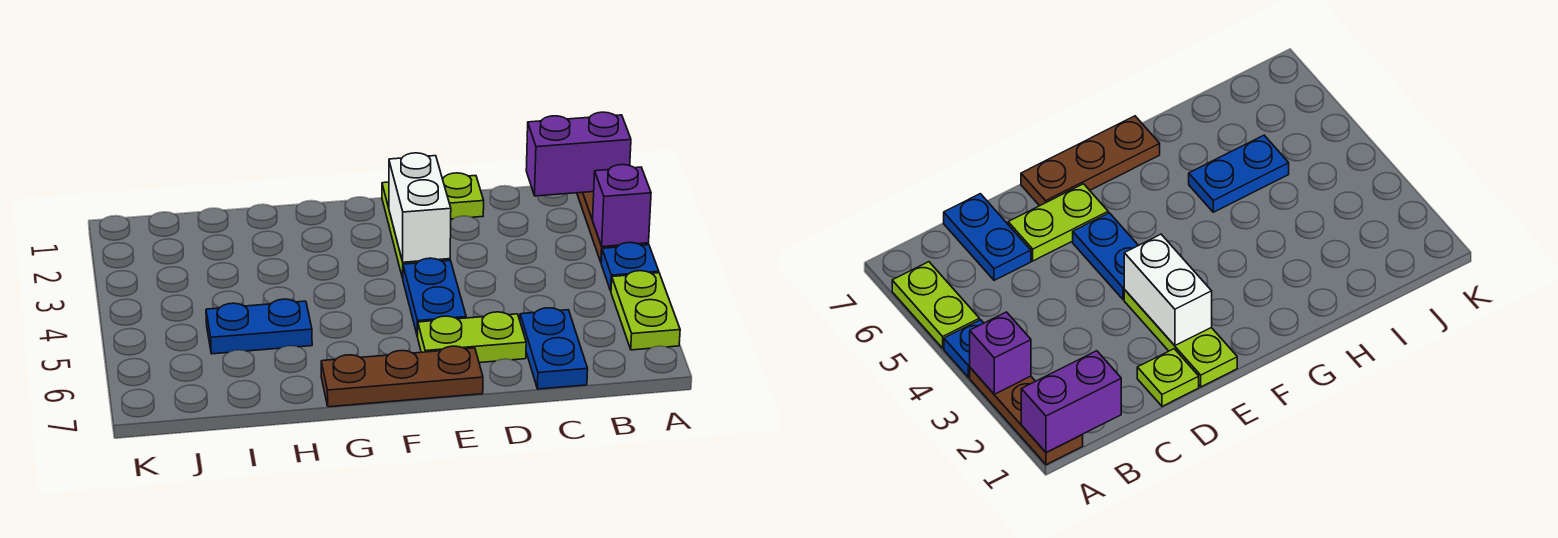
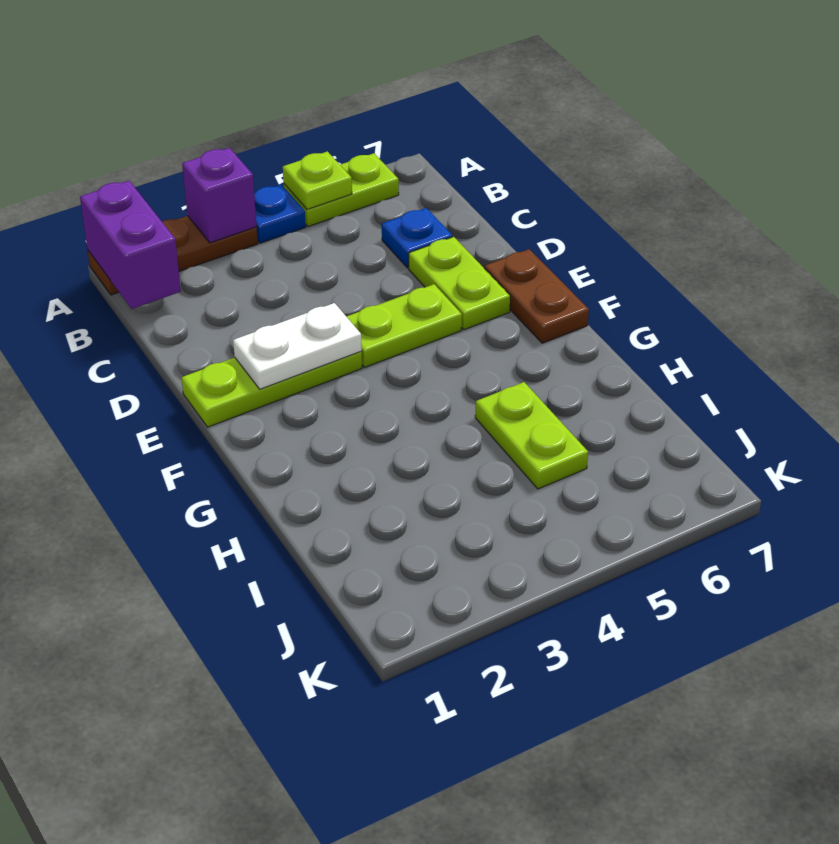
blue 1x2 plate [520,308,588,389] -> blue 1x1 plate [382,208,452,268]
lime 1x1 plate [442,173,484,219] -> lime 1x1 plate moved to [283,151,352,209]
white 1x2 brick [389,153,451,262] -> white 1x2 plate [233,303,362,389]
blue 1x2 plate [403,258,466,337] -> lime 1x2 plate [346,284,462,368]
brown 1x3 plate [321,346,483,407] -> brown 1x2 plate [484,249,589,343]
blue 1x2 plate [206,299,312,354] -> lime 1x2 plate [475,382,588,489]

